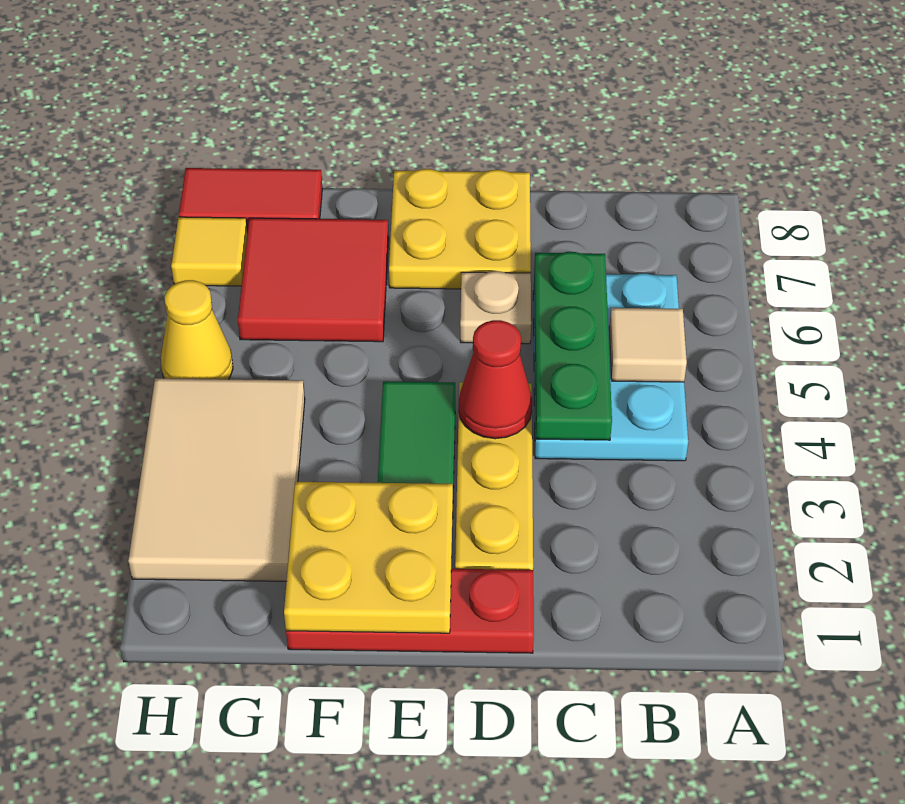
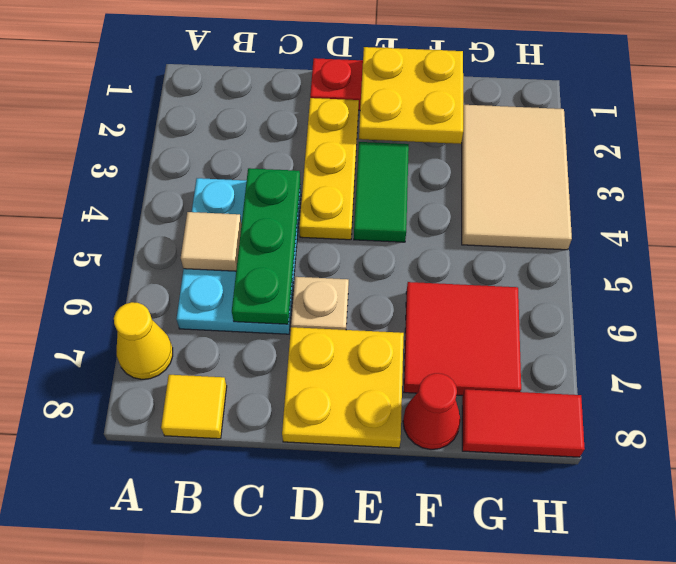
red 1x1 cone [459,320,532,439] -> red 1x1 cone moved to [403,373,461,449]
yellow 1x1 cone [161,280,233,379] -> yellow 1x1 cone moved to [114,302,173,379]
yellow 1x1 tile [171,217,248,286] -> yellow 1x1 tile moved to [161,375,227,439]

